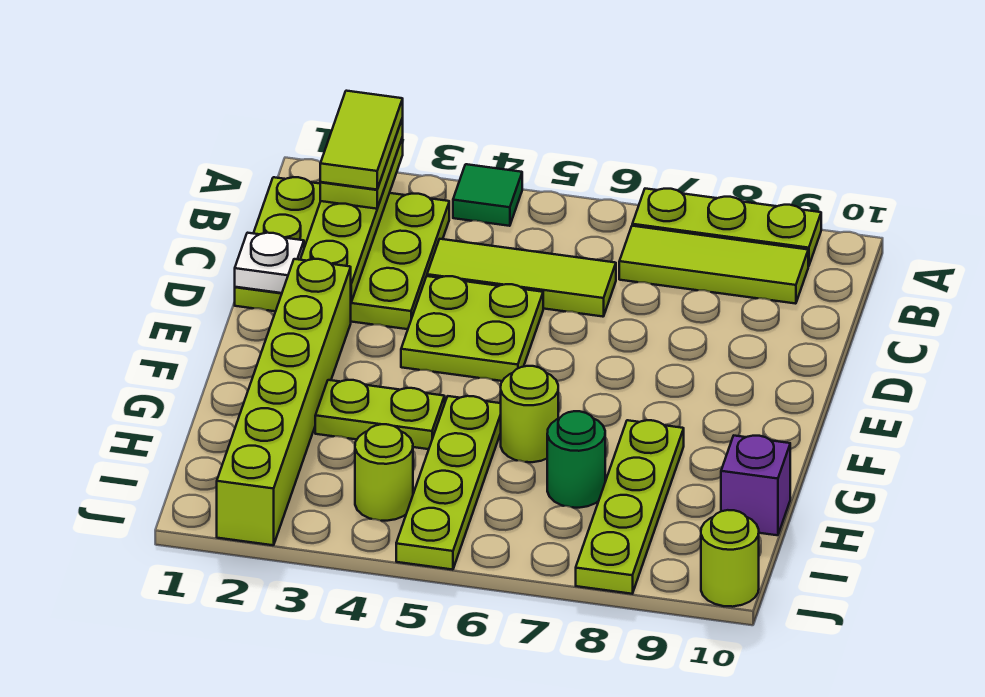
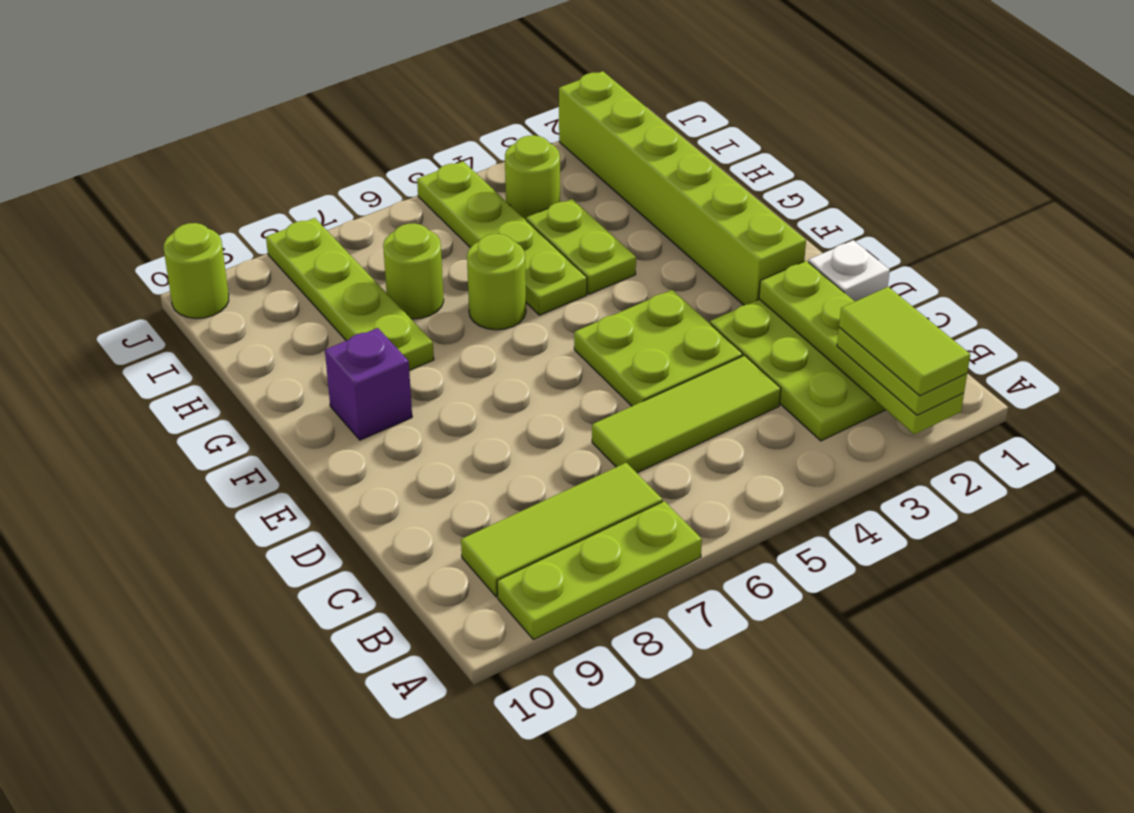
green 1x1 tile [453,164,522,226] -> none
lime 1x2 plate [315,380,445,449] -> lime 1x2 plate turned to [526,199,636,294]
green 1x1 round brick [547,411,605,508] -> lime 1x1 round brick [383,223,444,319]
purple 1x1 brick [721,436,790,535] -> purple 1x1 brick moved to [325,328,412,440]

